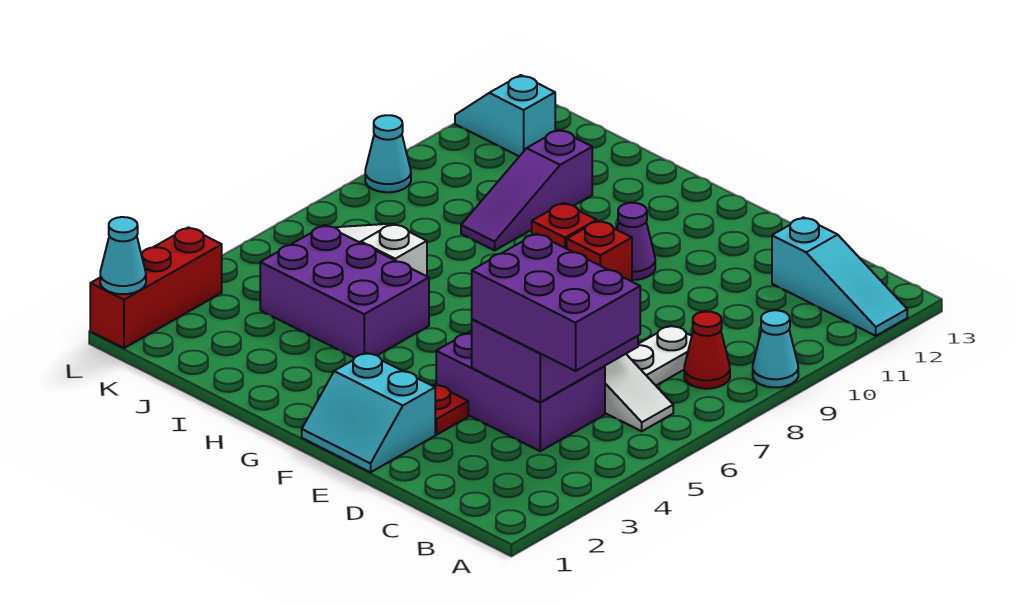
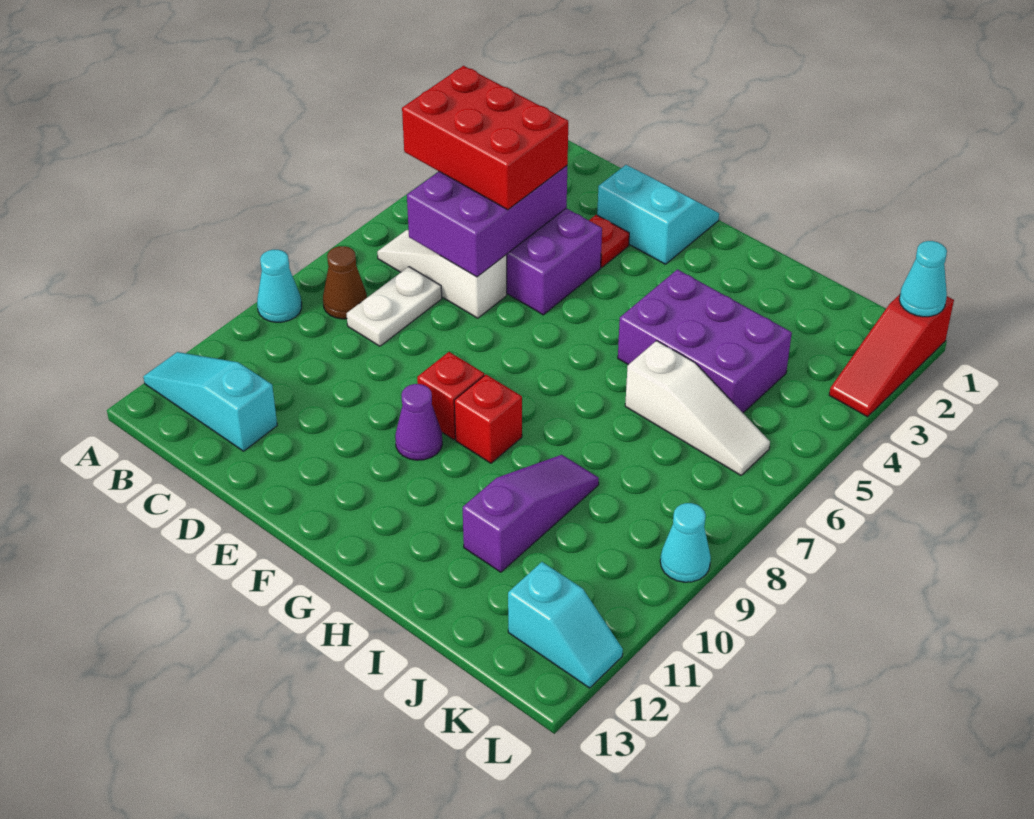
purple 2x3 brick [472,234,640,371] -> red 2x3 brick [402,66,568,210]
red 1x1 cone [684,311,730,389] -> brown 1x1 cone [323,246,367,319]
red 1x3 brick [90,227,222,348] -> red 1x3 slope [829,295,954,417]

